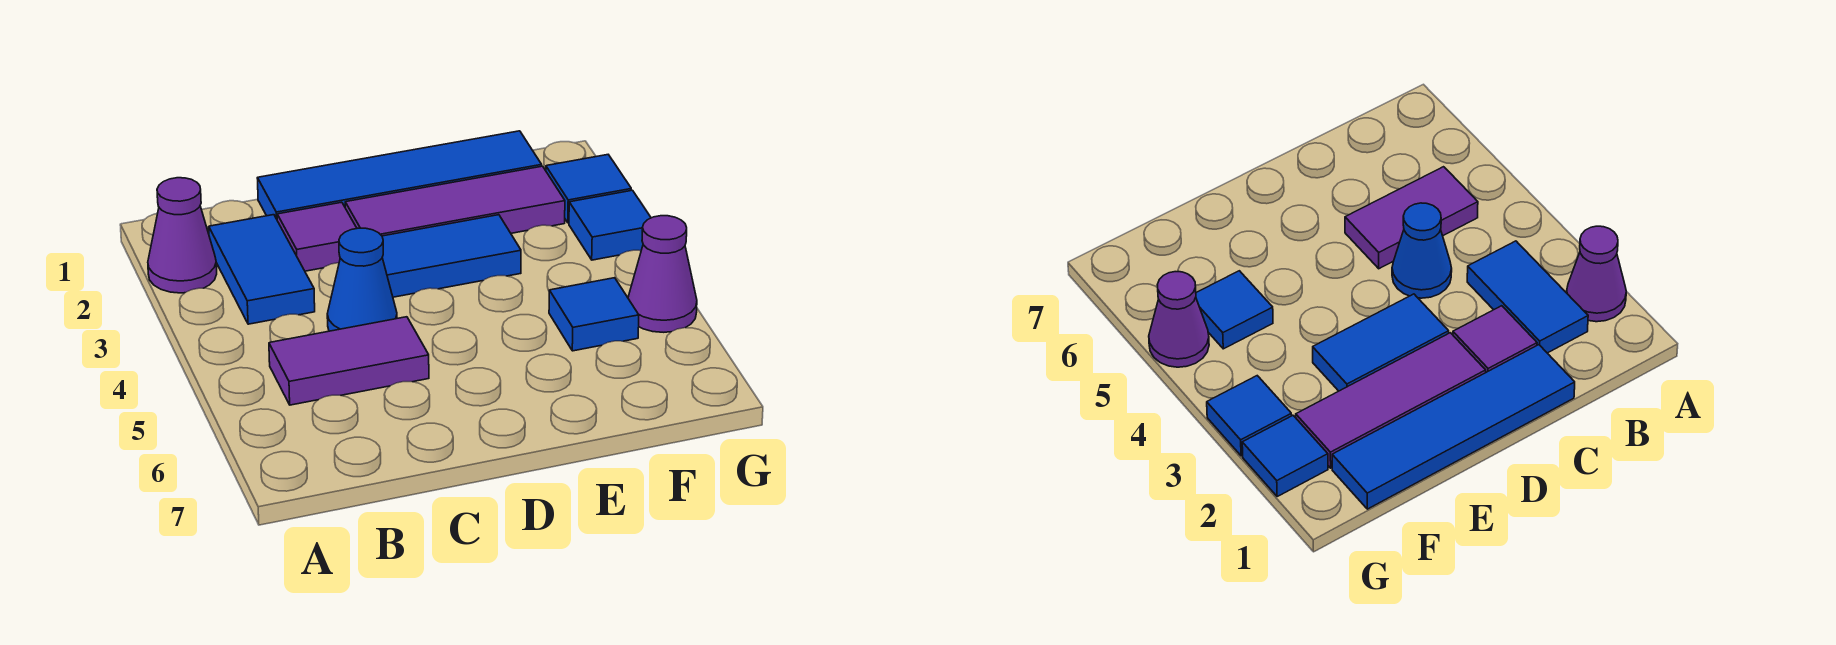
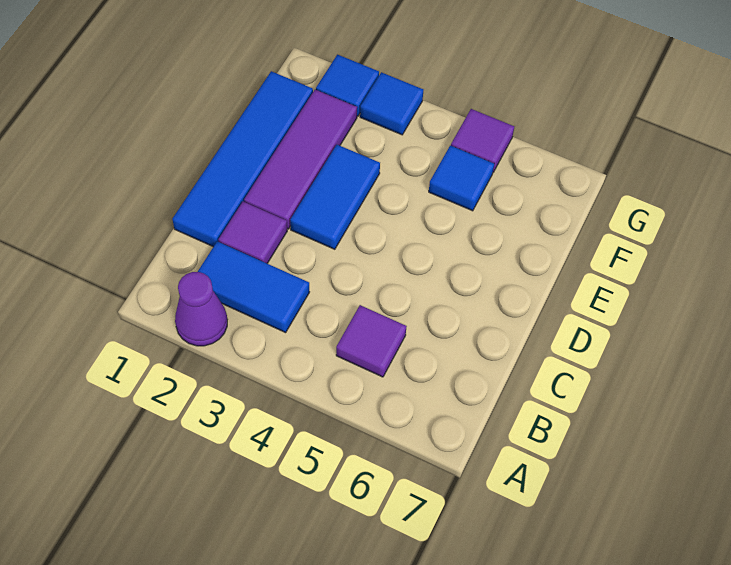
purple 1x2 tile [269,317,429,405] -> purple 1x1 tile [336,305,407,377]
blue 1x1 cone [327,228,397,331] -> none
purple 1x1 cone [628,216,697,332] -> purple 1x1 tile [451,109,514,172]

